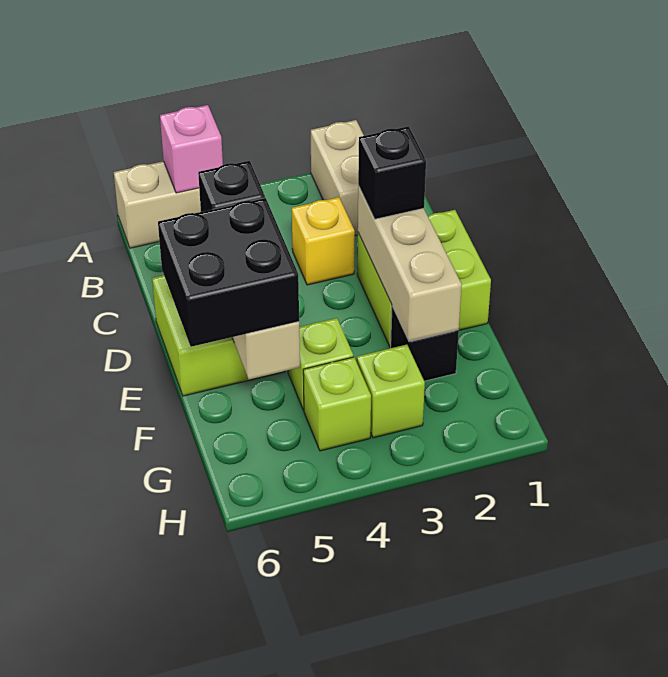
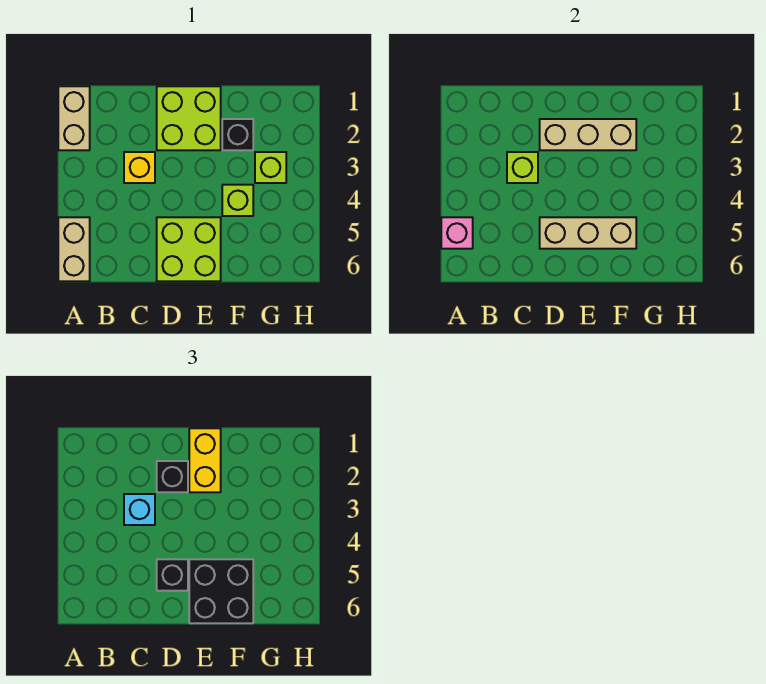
tan 1x2 brick [311,120,364,235] -> tan 1x2 brick turned to [58,86,90,150]
none -> cyan 1x1 brick [124,494,155,525]
none -> yellow 1x2 brick [189,428,221,492]
lime 1x1 brick [303,357,371,451] -> lime 1x1 brick moved to [507,152,538,183]

